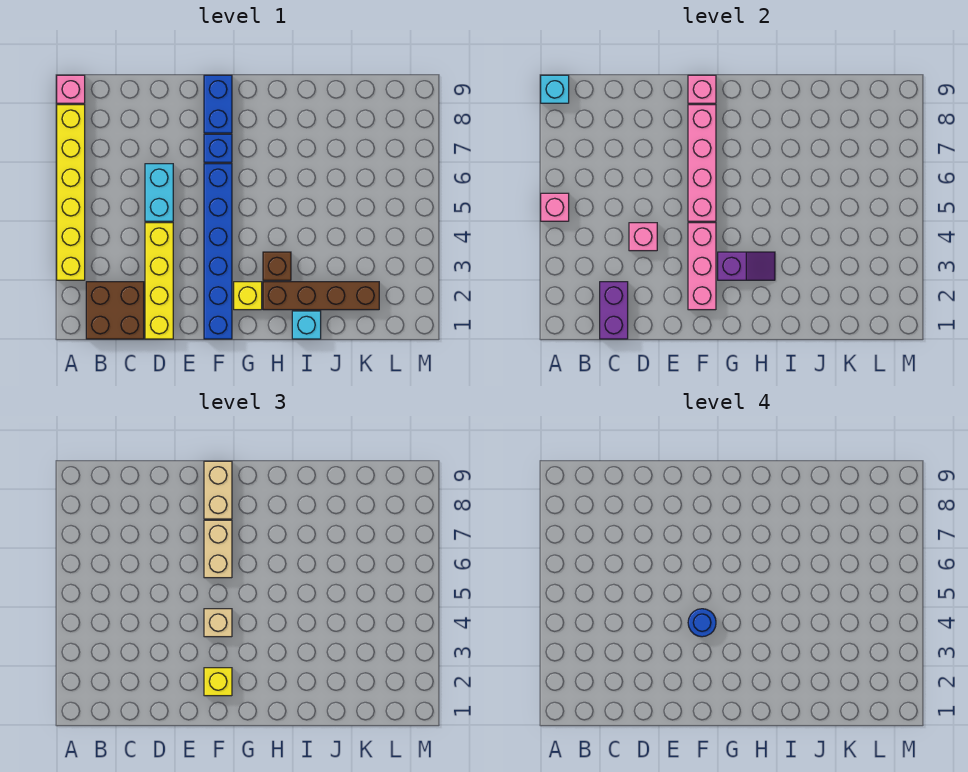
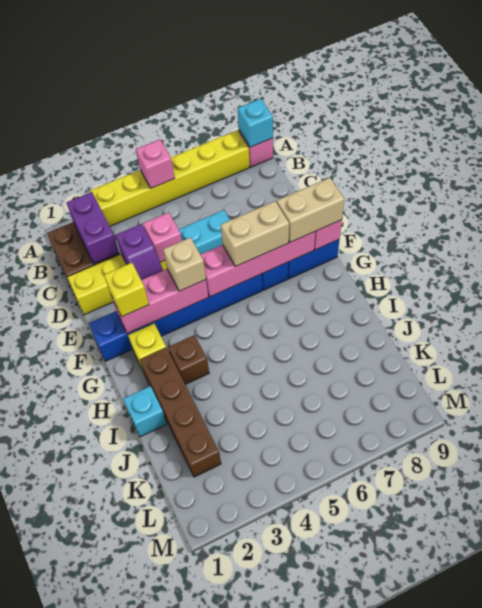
purple 1x2 brick [600,282,628,339] -> purple 1x2 brick turned to [66,192,119,264]
blue 1x1 round brick [688,609,716,637] -> none
purple 1x2 slope [718,252,775,280] -> purple 1x2 slope moved to [116,224,163,280]

